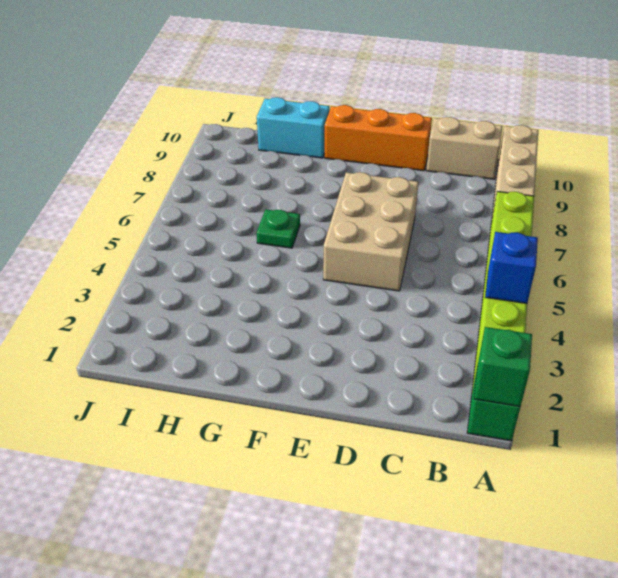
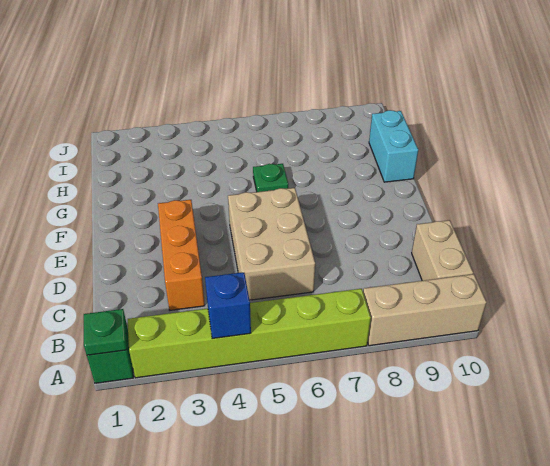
green 1x1 brick [474,327,532,407] -> green 1x1 plate [84,309,127,355]
tan 2x3 brick [323,172,419,291] -> tan 2x3 brick turned to [228,188,315,300]
orange 1x3 brick [325,105,432,171] -> orange 1x3 brick moved to [158,200,205,310]

